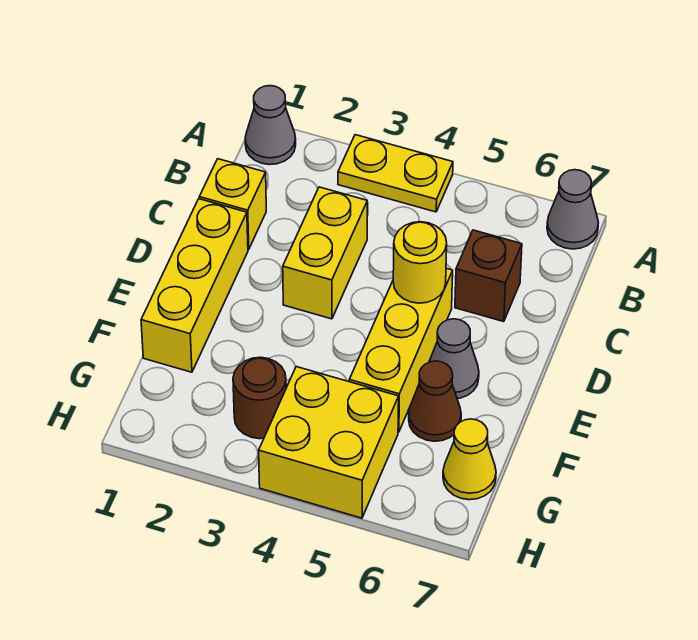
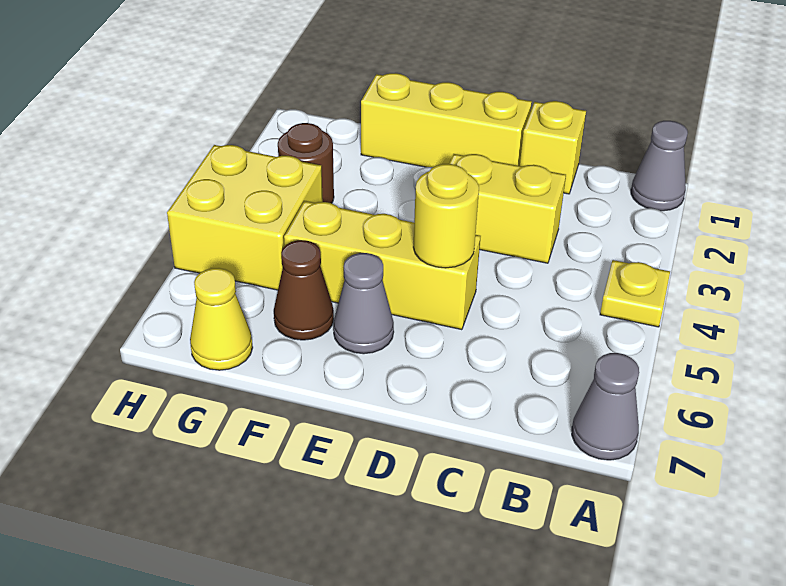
yellow 1x2 plate [338,135,453,212] -> yellow 1x1 plate [600,260,670,327]
brown 1x1 brick [455,230,522,322] -> none

